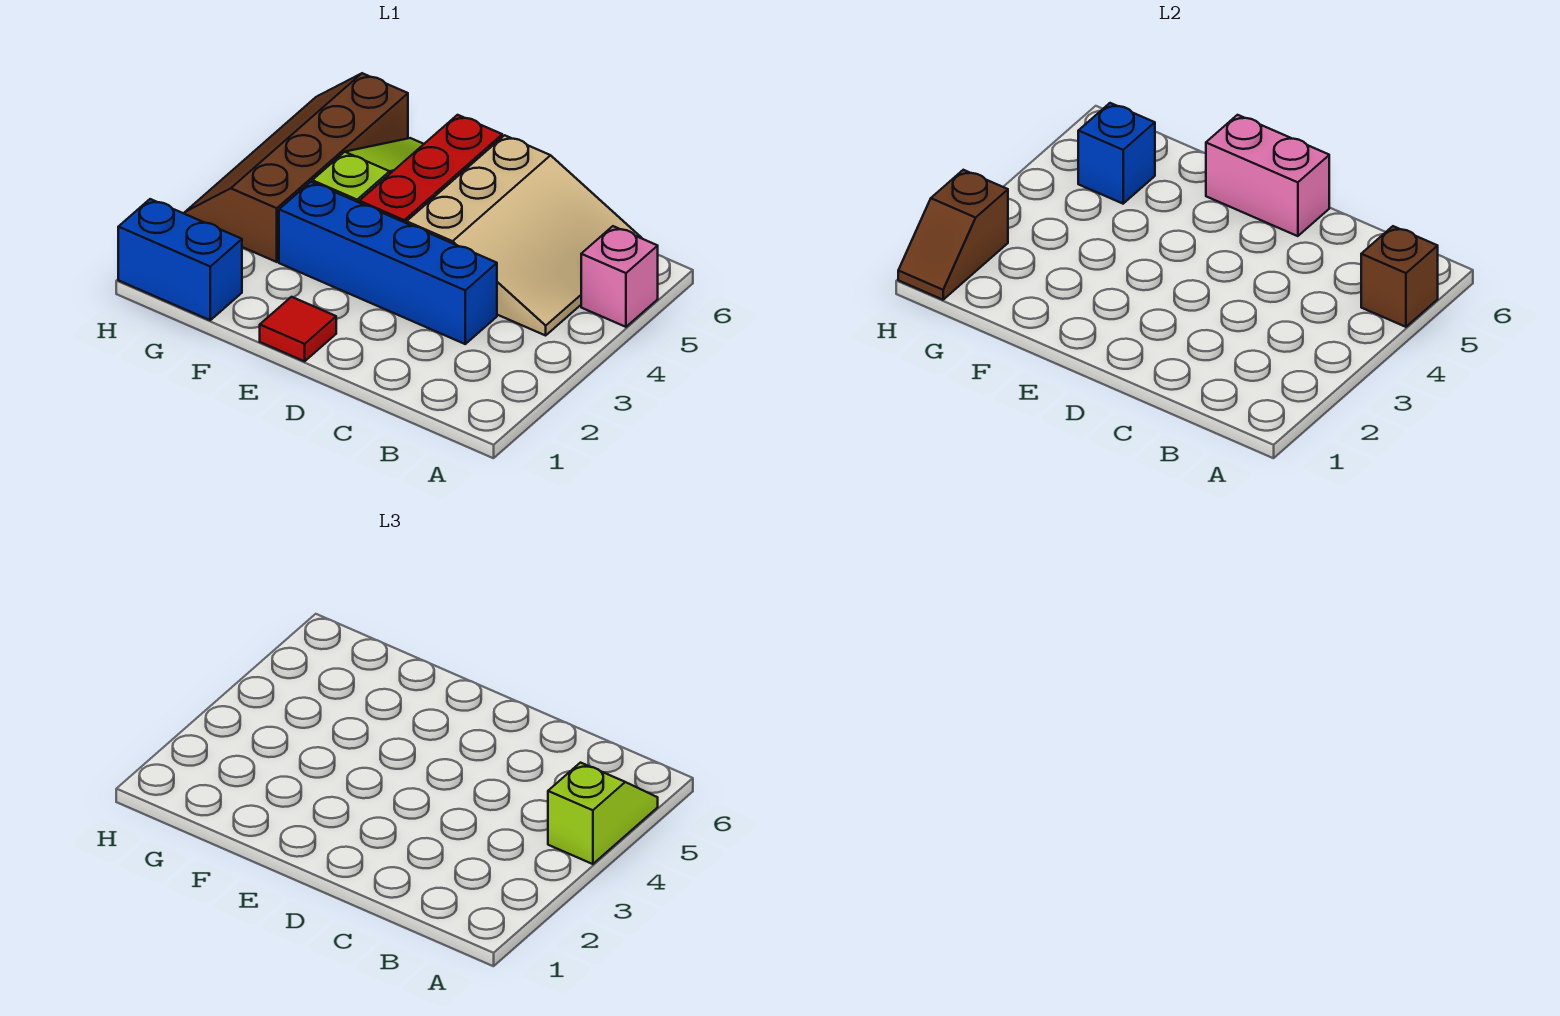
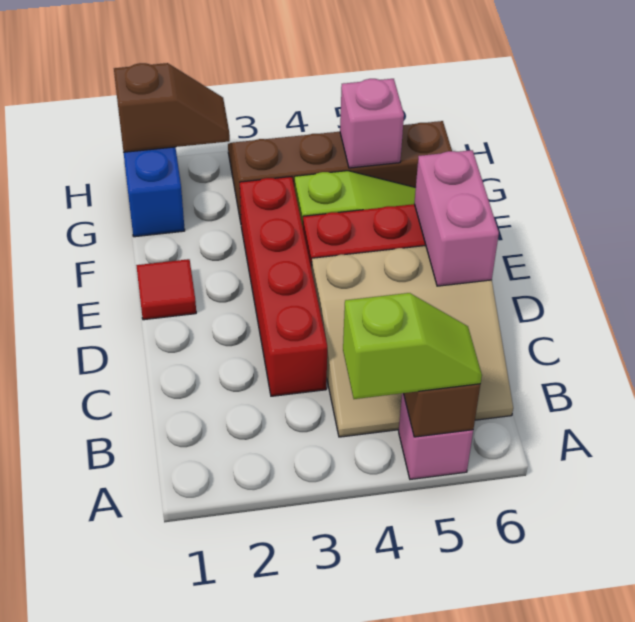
blue 1x4 brick [279,182,497,344] -> red 1x4 brick [240,177,327,396]
blue 1x1 brick [1078,103,1155,204] -> pink 1x1 brick [340,79,404,168]
brown 1x2 slope [898,170,1008,300] -> brown 1x2 slope turned to [114,63,230,152]

